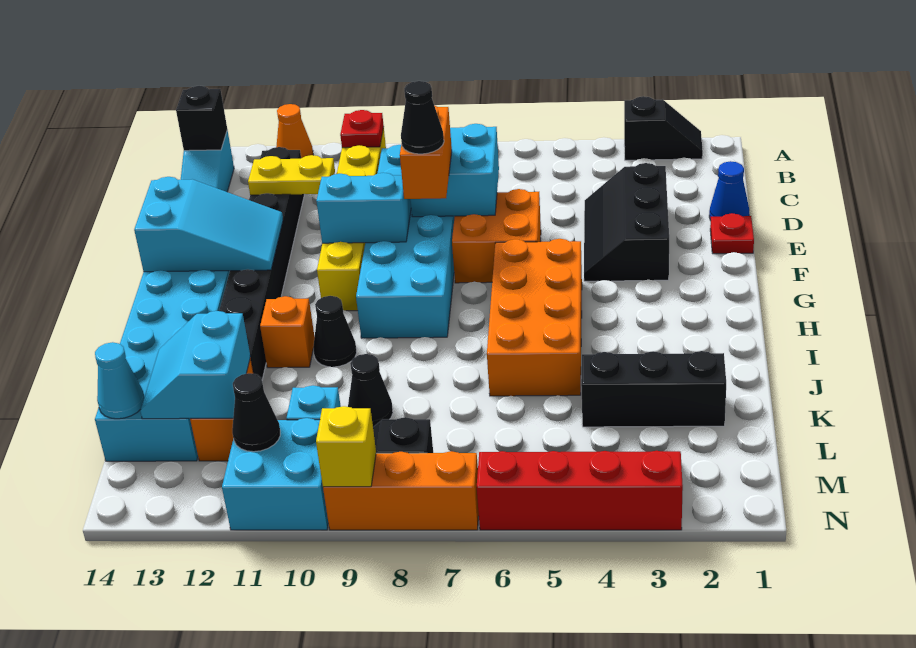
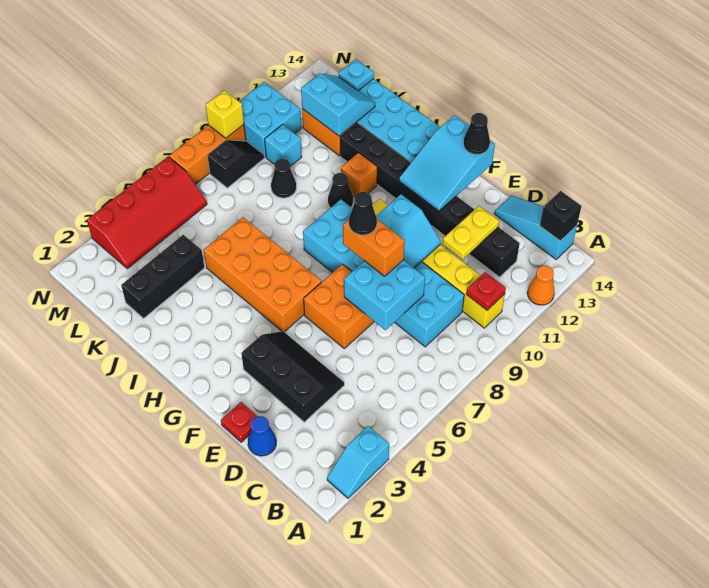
black 1x2 slope [624,96,703,160] -> cyan 1x2 slope [327,426,389,498]
cyan 1x1 cone [95,342,144,419] -> cyan 1x1 plate [339,59,374,91]
black 1x1 cone [232,373,280,452] -> black 1x1 cone moved to [463,113,490,154]

